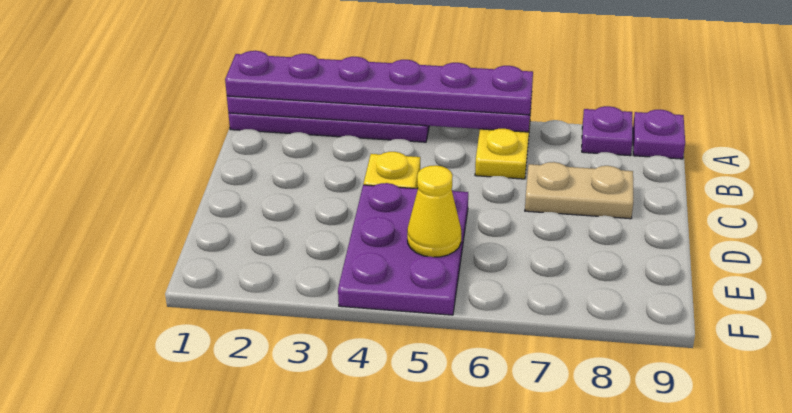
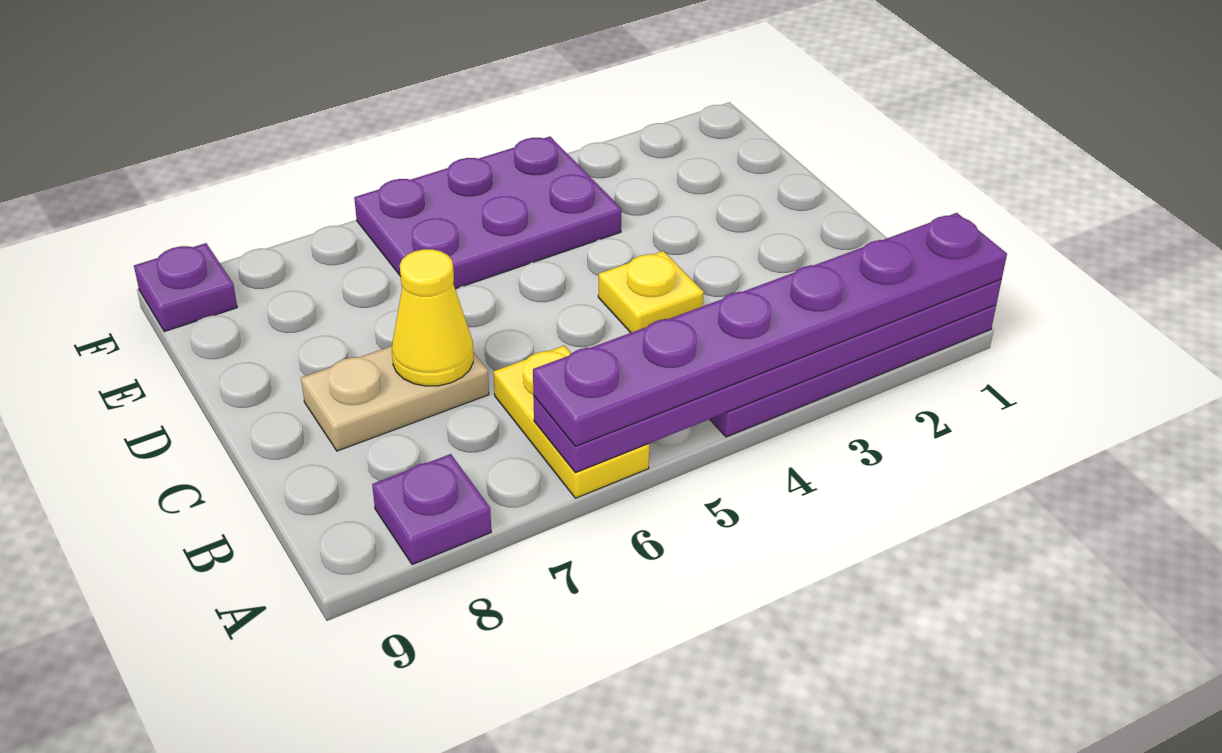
purple 1x1 plate [633,110,685,159] -> purple 1x1 plate moved to [134,243,237,332]
purple 2x3 plate [338,183,468,315] -> purple 2x3 plate turned to [354,137,622,289]
yellow 1x1 cone [407,165,461,257] -> yellow 1x1 cone moved to [392,249,473,386]

